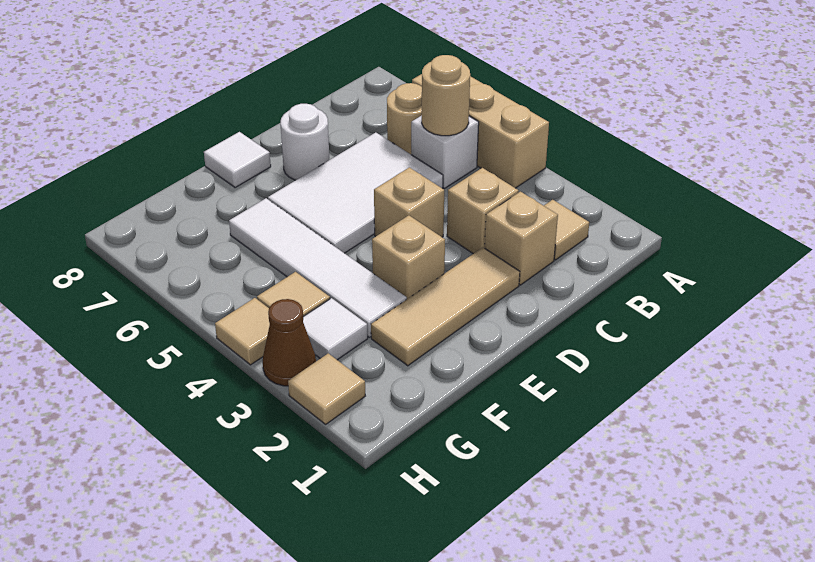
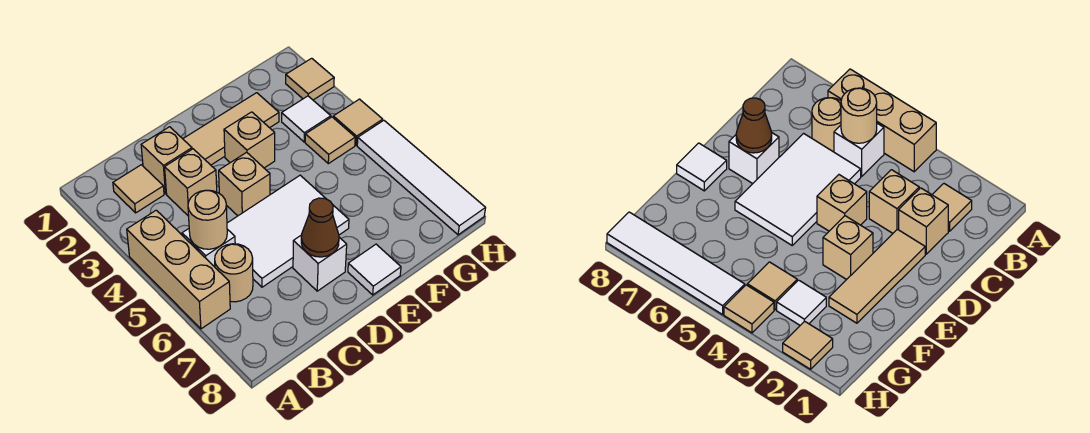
white 1x1 round brick [280,104,329,180] -> white 1x1 brick [293,235,347,291]
white 1x4 tile [229,198,407,337] -> white 1x4 tile moved to [357,120,485,235]
brown 1x1 cone [263,299,316,386] -> brown 1x1 cone moved to [301,198,339,257]

